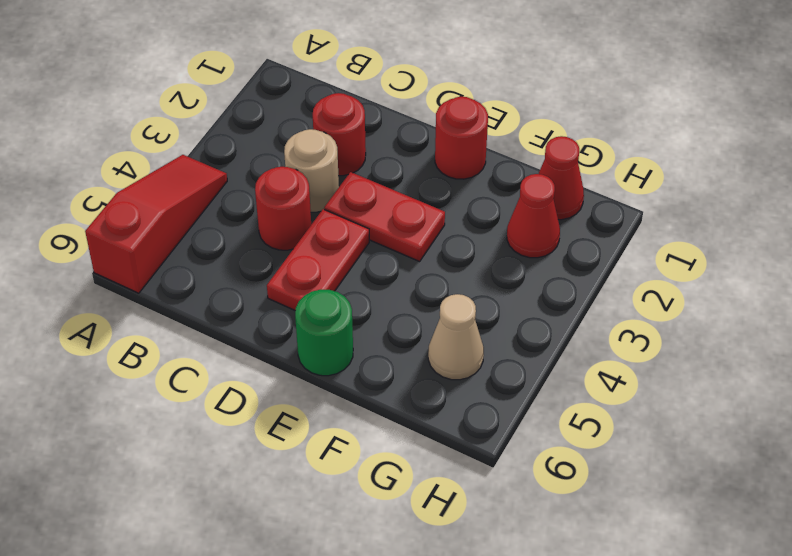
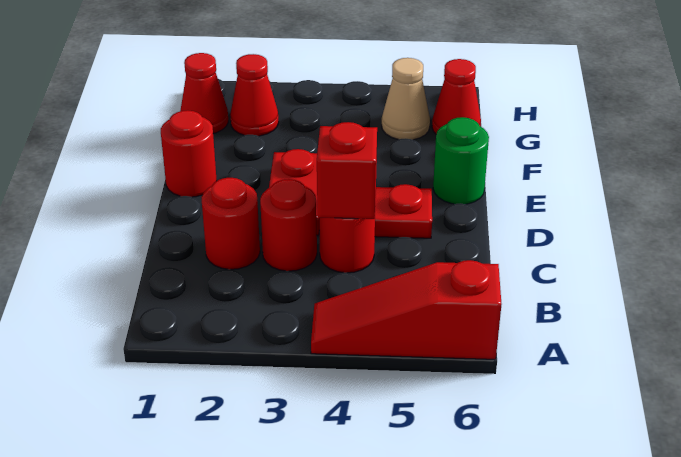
tan 1x1 round brick [284,129,339,212] -> red 1x1 round brick [260,179,317,271]
none -> red 1x1 brick [317,122,377,219]
none -> red 1x1 cone [432,59,481,134]

